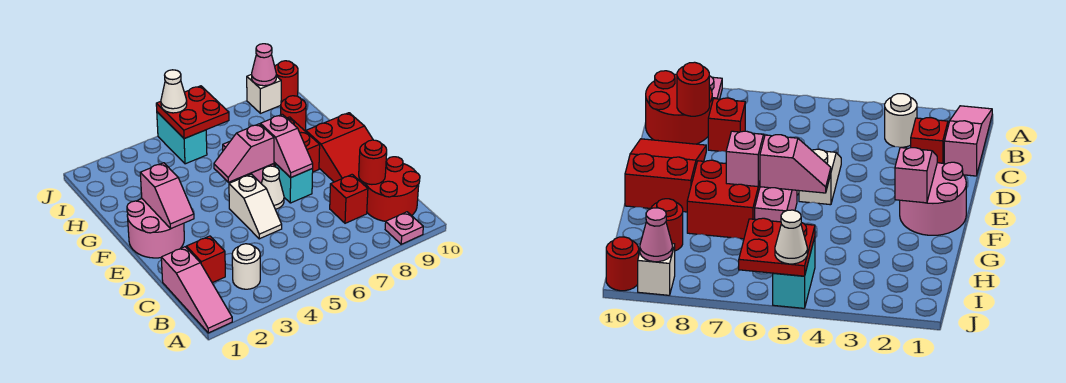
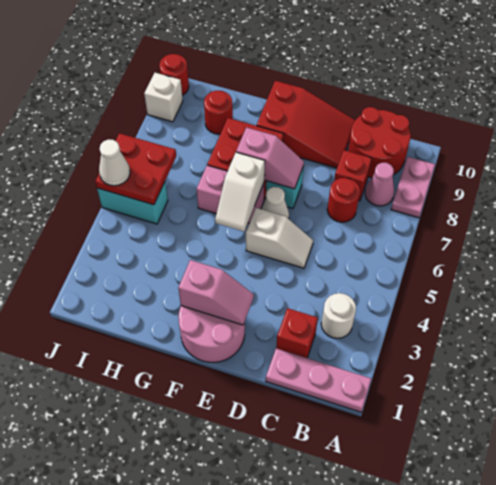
pink 1x3 slope [161,247,232,333] -> pink 1x3 plate [266,348,371,412]
pink 1x1 plate [385,212,423,244] -> pink 1x2 plate [391,157,435,218]
red 1x1 round brick [359,140,387,184] -> red 1x1 round brick moved to [327,178,360,222]
pink 1x2 slope [214,124,274,182] -> white 1x2 slope [215,152,265,231]
pink 1x1 cone [252,44,276,86] -> pink 1x1 cone moved to [365,163,394,206]

